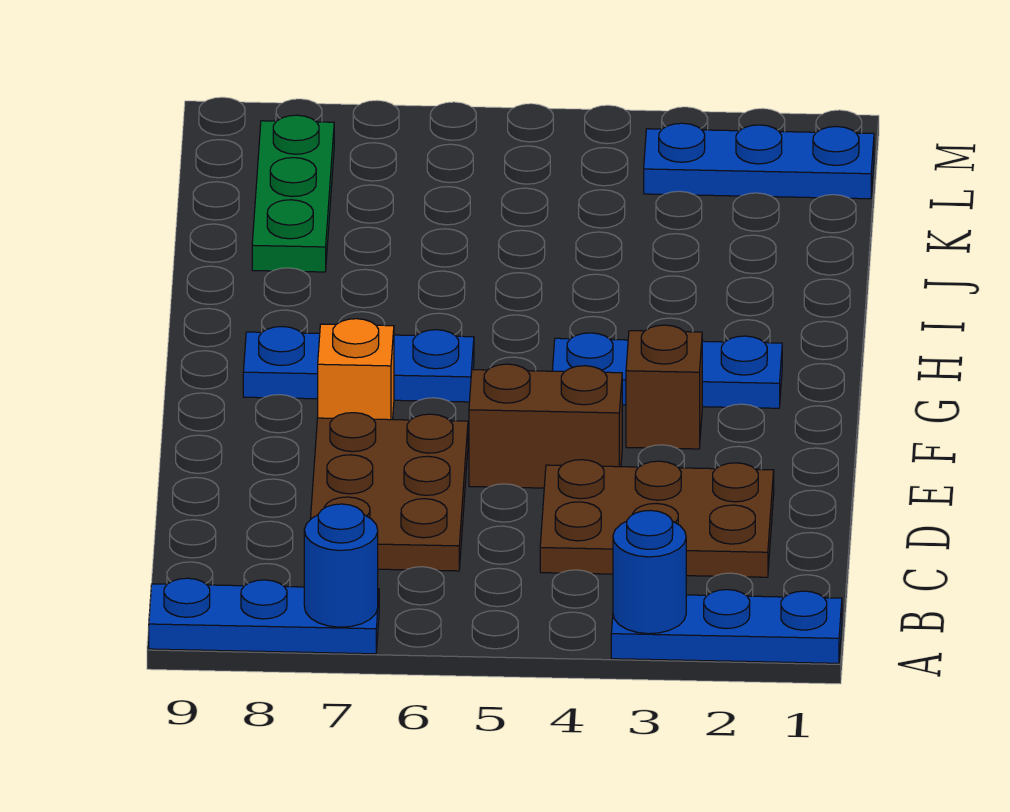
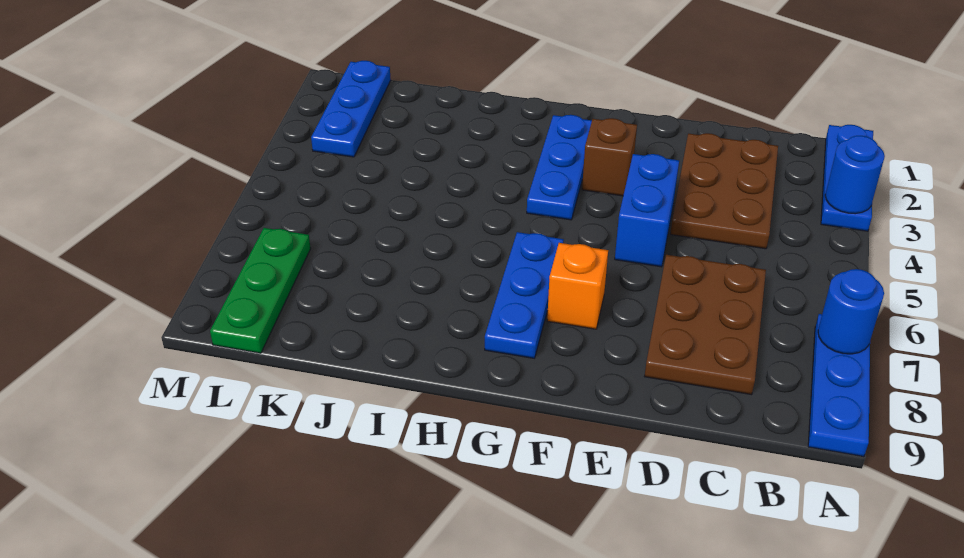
brown 2x3 plate [310,413,468,571] -> brown 2x3 plate turned to [645,255,766,395]
brown 1x2 brick [469,364,622,488] -> blue 1x2 brick [615,154,679,267]
green 1x3 plate [252,115,334,272] -> green 1x3 plate turned to [210,228,311,353]

